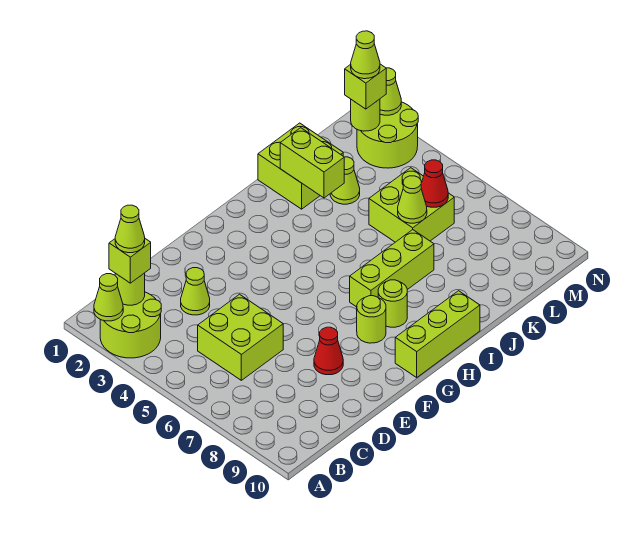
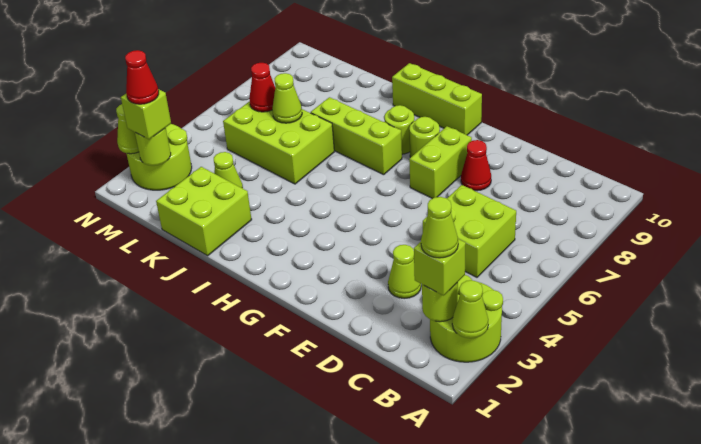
lime 1x2 brick [280,128,344,198] -> lime 1x2 brick moved to [409,126,472,199]
lime 2x2 brick [369,168,454,242] -> lime 2x3 brick [223,101,334,184]
lime 1x1 cone [351,31,380,79] -> red 1x1 cone [125,50,159,104]

